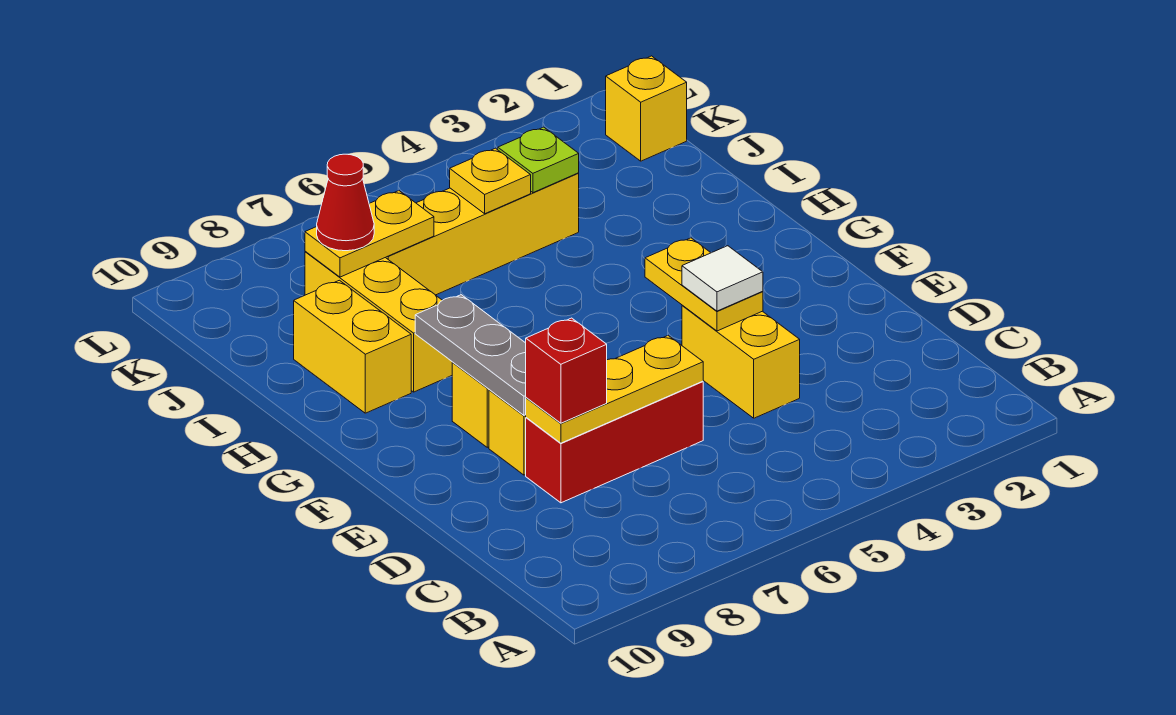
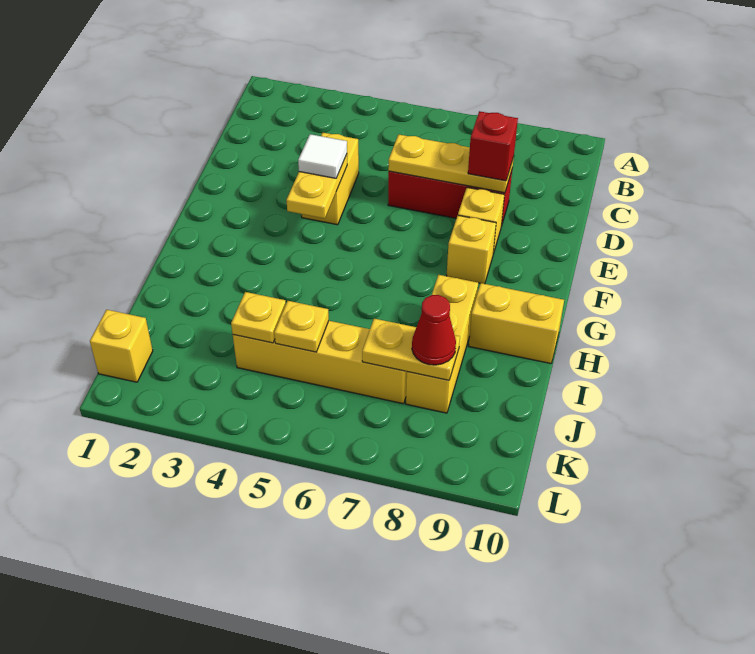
grey 1x3 plate [415,295,526,415] -> none
yellow 1x2 brick [294,280,411,413] -> yellow 1x2 brick turned to [469,283,564,364]
lime 1x1 plate [498,127,579,193] -> yellow 1x1 plate [231,292,286,343]

